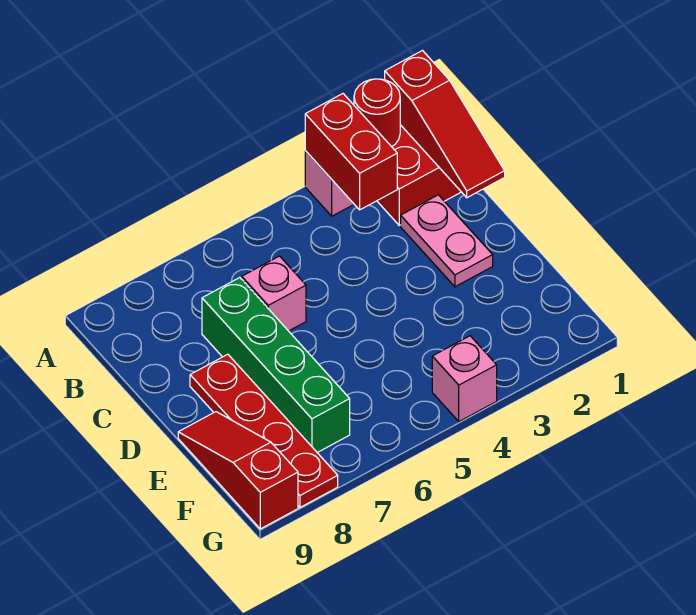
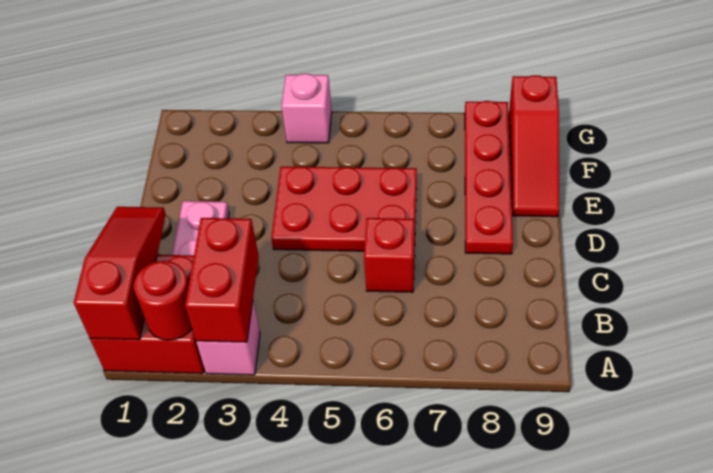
pink 1x1 brick [242,256,306,331] -> red 1x1 brick [364,218,415,292]
green 1x4 brick [202,278,350,453] -> none
none -> red 2x3 plate [271,167,417,251]

